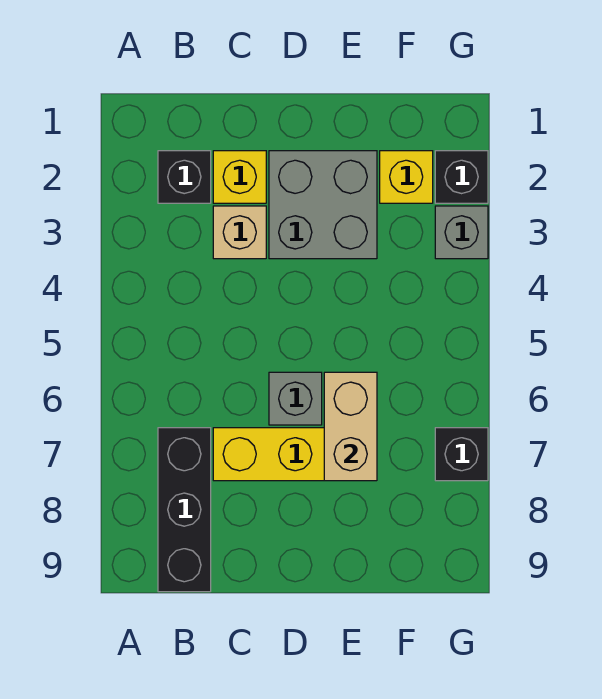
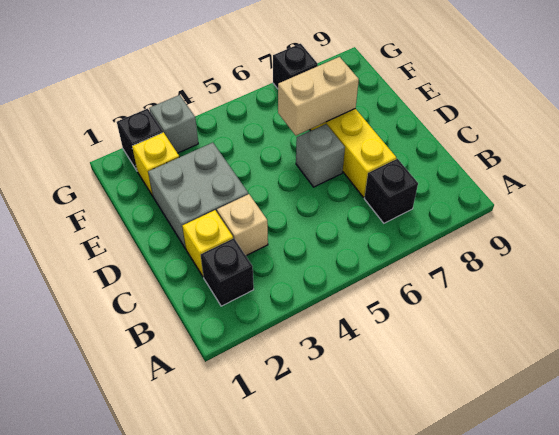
black 1x3 brick [158,428,211,592] -> black 1x1 brick [364,159,418,223]

